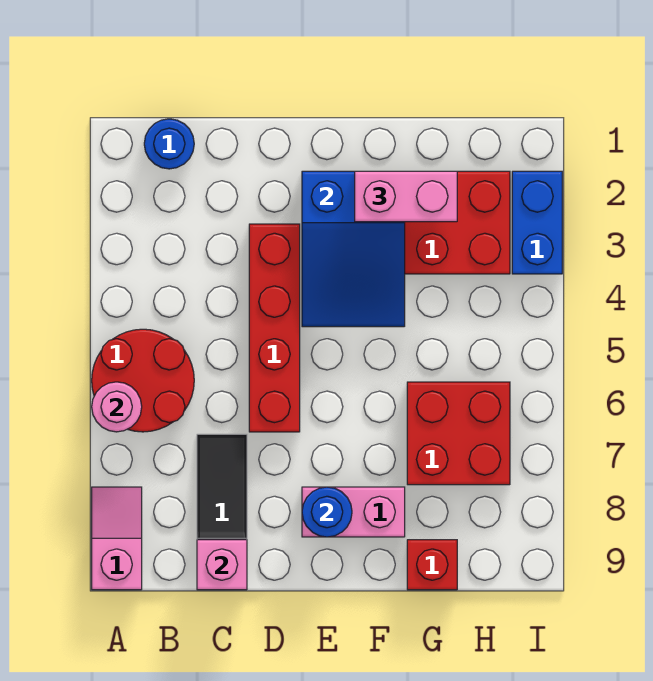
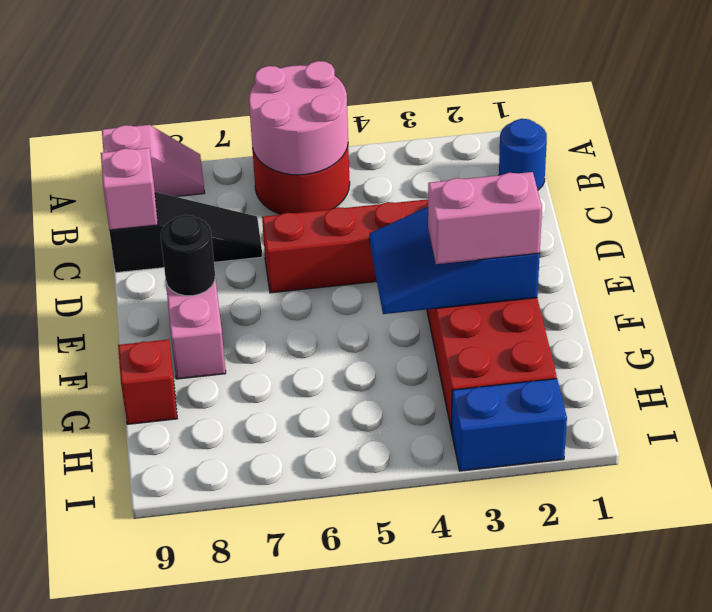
pink 1x1 round brick [92,382,142,432] -> pink 2x2 round brick [249,61,348,175]
blue 1x1 round brick [302,487,352,537] -> black 1x1 round brick [161,215,215,296]
pink 1x2 brick [355,171,457,222] -> pink 1x2 brick turned to [428,172,542,264]
red 2x2 brick [407,382,510,485] -> none

